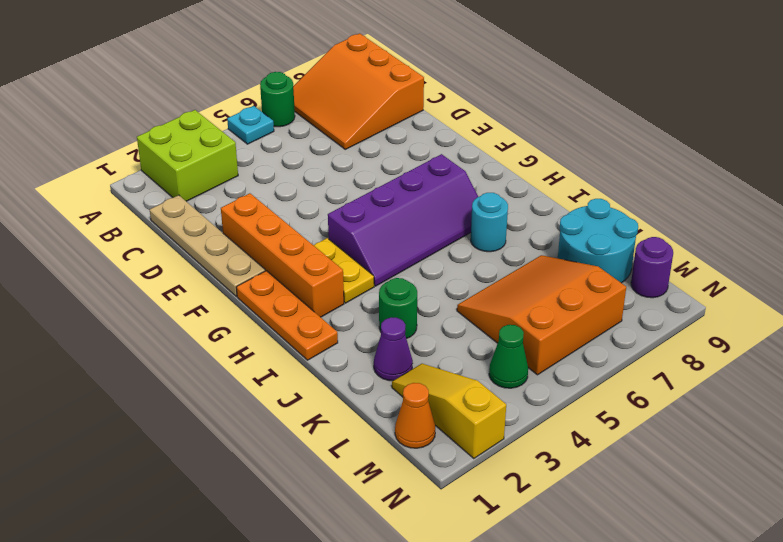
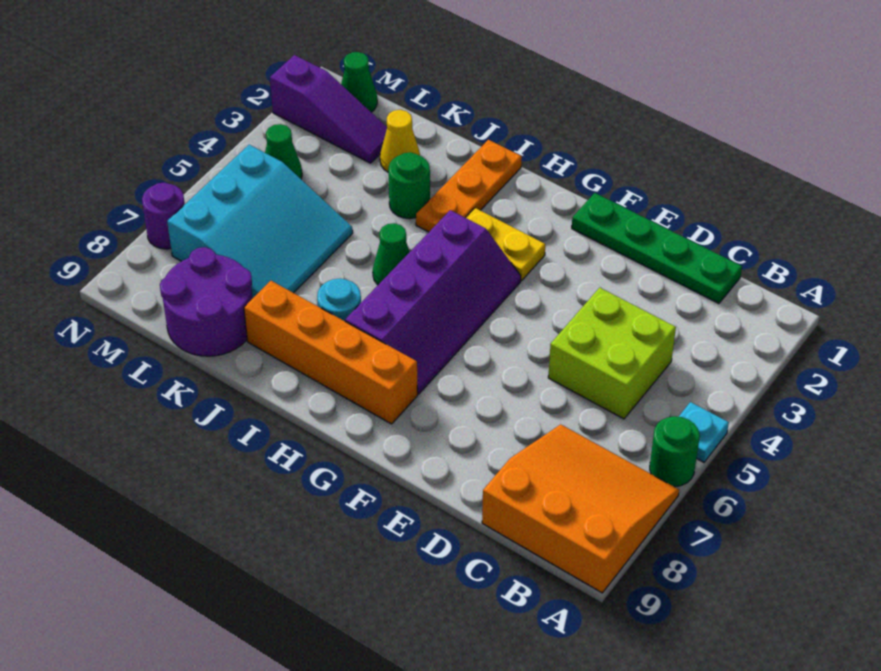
lime 2x2 brick [137,110,238,201] -> lime 2x2 brick moved to [548,288,676,419]
tan 1x4 plate [150,195,265,296] -> green 1x4 plate [572,193,742,303]
orange 1x4 brick [221,193,344,317] -> orange 1x4 brick moved to [244,281,418,424]
orange 1x3 plate [236,271,338,360] -> orange 1x3 plate turned to [416,140,522,232]
purple 2x4 slope [328,154,478,286] -> purple 2x4 slope turned to [345,210,521,394]
none -> green 1x1 cone [373,223,409,285]
purple 1x1 cone [374,317,413,381] -> yellow 1x1 cone [380,110,420,172]
orange 3x3 slope [457,255,626,375] -> cyan 3x3 slope [167,145,353,298]
cyan 2x2 round brick [558,199,638,283] -> purple 2x2 round brick [160,247,253,356]
yellow 1x3 slope [392,364,506,459] -> purple 1x3 slope [270,55,387,163]
orange 1x1 cone [395,383,435,448] -> green 1x1 cone [341,52,377,112]
purple 1x1 round brick [631,237,673,298] -> purple 1x1 round brick moved to [142,183,185,249]

